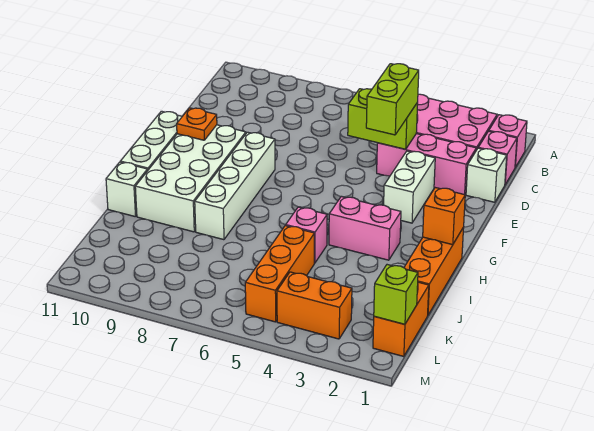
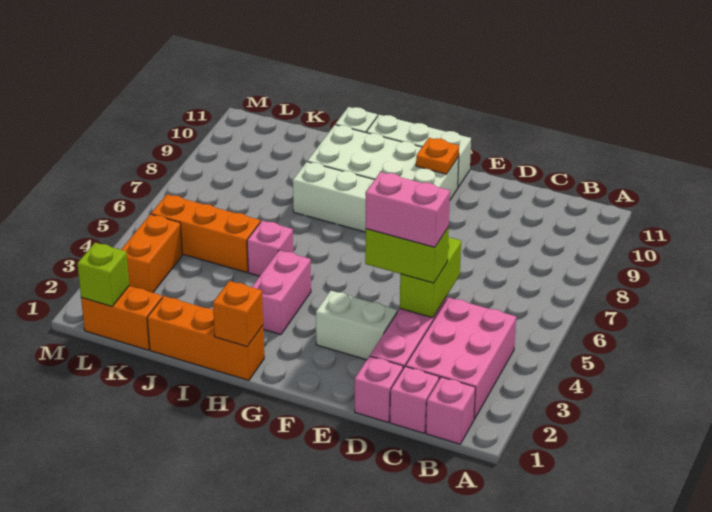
white 1x1 brick [466,148,507,202] -> pink 1x1 brick [355,356,403,422]
none -> pink 1x2 brick [366,172,450,247]

